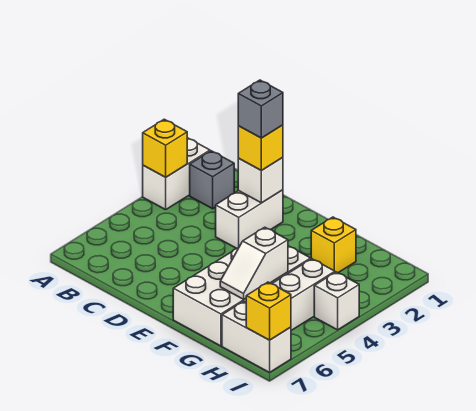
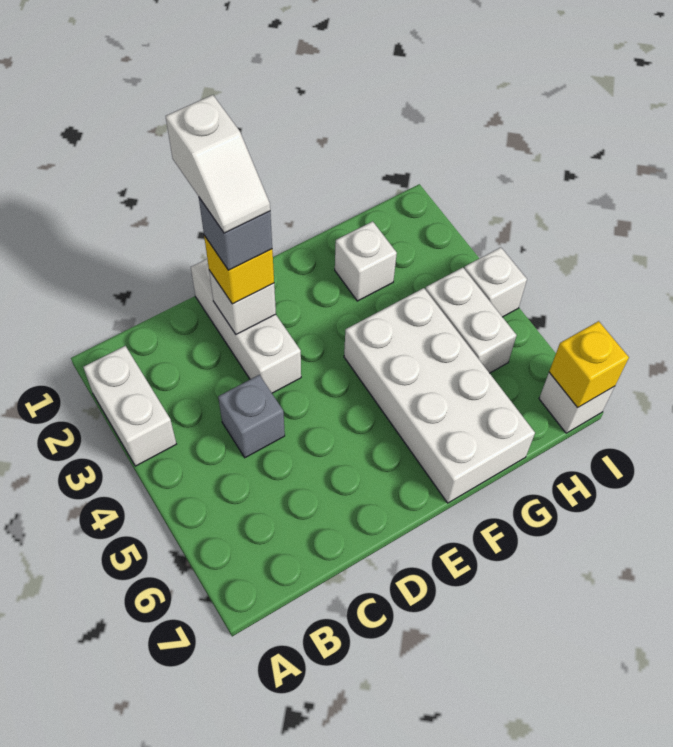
yellow 1x1 brick [143,119,187,177] -> none
grey 1x1 brick [190,151,234,209] -> grey 1x1 brick moved to [218,375,285,458]
white 1x2 brick [216,190,283,249] -> white 1x3 brick [191,259,301,393]
yellow 1x1 brick [311,217,356,273] -> white 1x1 brick [335,221,397,301]
white 1x2 slope [220,227,288,299] -> white 1x2 slope moved to [166,95,270,233]
white 1x2 brick [222,301,291,372] -> white 1x1 brick [539,373,615,433]

